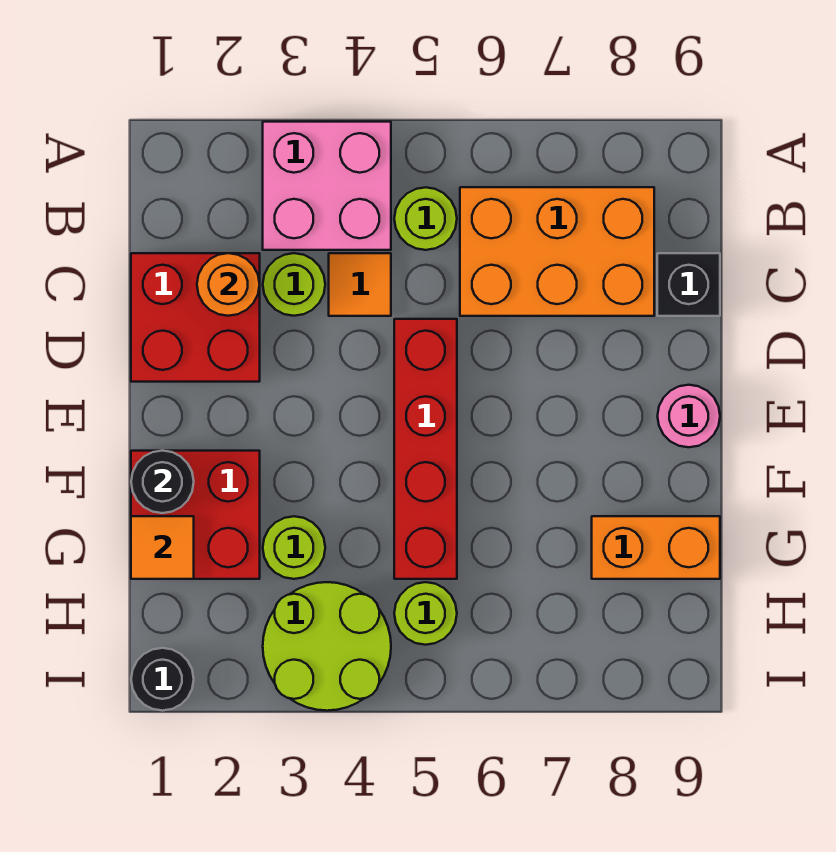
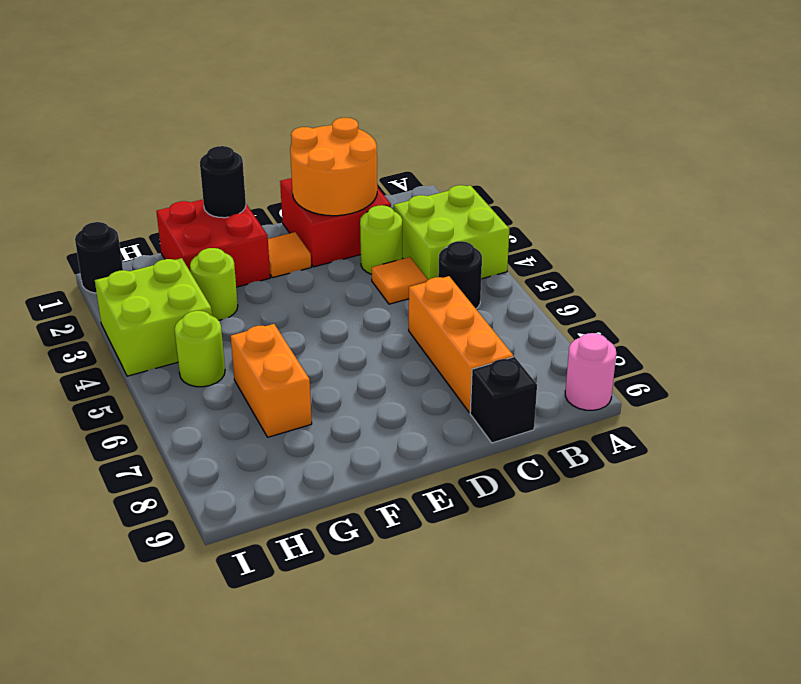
pink 2x2 brick [263,122,391,250] -> lime 2x2 brick [394,185,509,280]
lime 1x1 round brick [394,187,457,250] -> black 1x1 round brick [438,241,482,308]
orange 2x3 brick [460,187,654,316] -> orange 1x3 brick [409,276,513,413]
orange 1x1 round brick [197,253,260,316] -> orange 2x2 round brick [290,118,377,216]
red 1x4 brick [394,319,457,579] -> none
pink 1x1 round brick [658,385,720,447] -> pink 1x1 round brick moved to [565,333,616,410]
orange 1x1 tile [131,516,194,579] -> orange 1x1 tile moved to [268,232,311,278]
orange 1x2 brick [592,516,720,579] -> orange 1x2 brick moved to [231,324,312,437]
lime 2x2 round brick [263,582,391,711] -> lime 2x2 brick [95,258,212,376]

